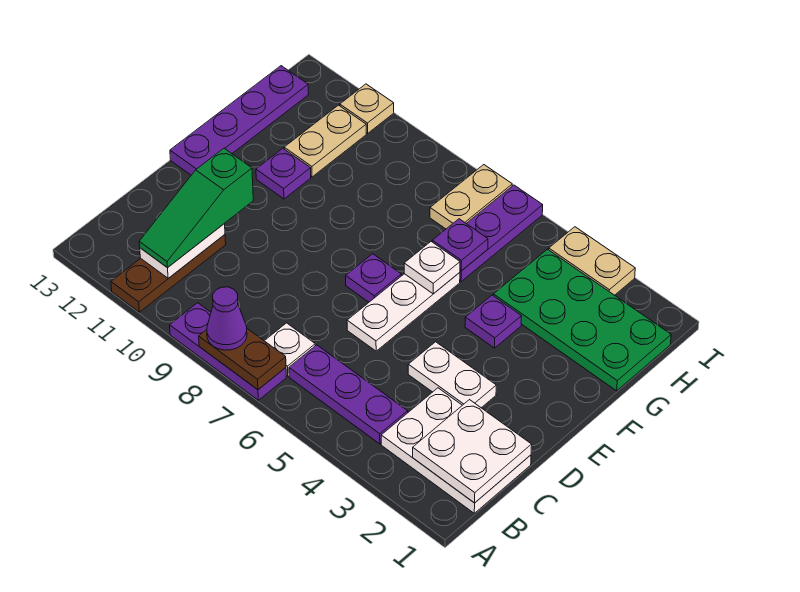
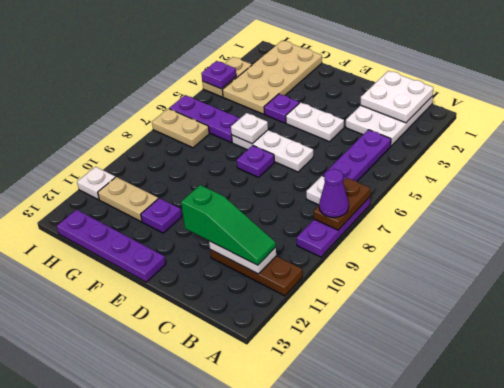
white 1x2 plate [408,342,496,408] -> white 1x2 plate turned to [286,103,344,142]
green 2x4 plate [493,249,671,391] -> tan 2x4 plate [222,41,322,114]
purple 1x1 plate [432,219,488,271] -> purple 1x1 plate moved to [201,61,236,89]
tan 1x1 plate [340,84,394,133] -> white 1x1 plate [77,167,115,199]

